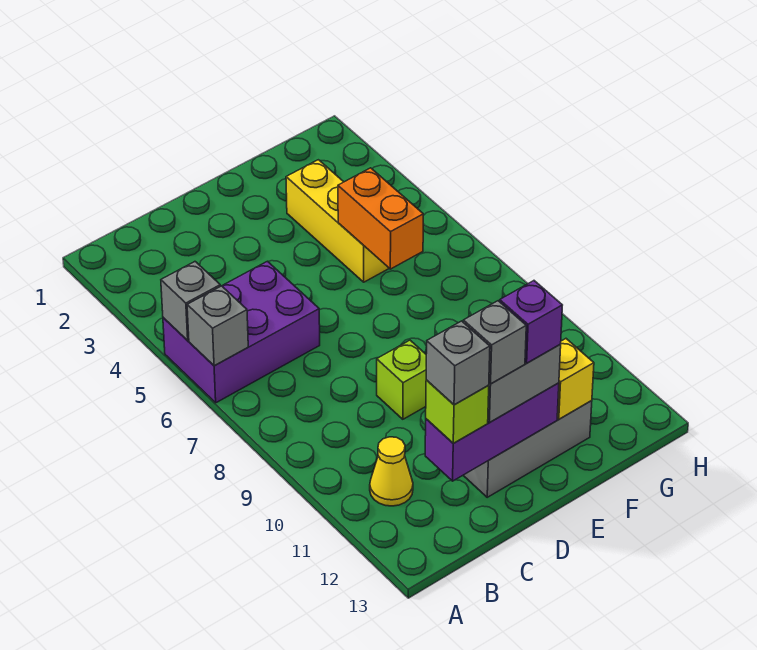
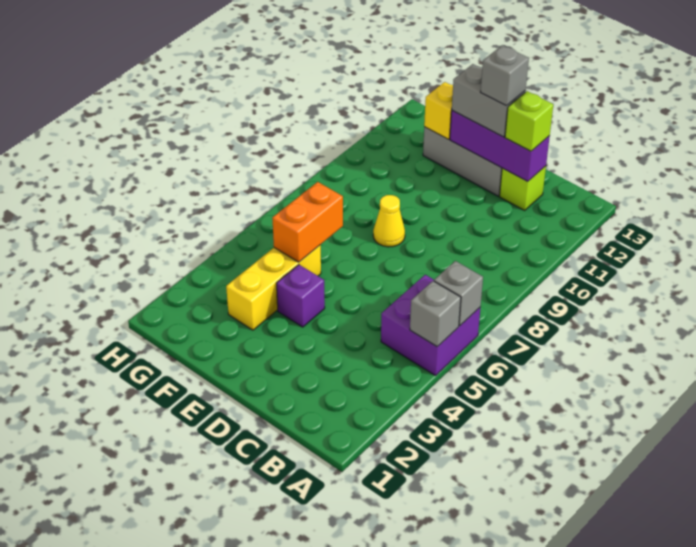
purple 2x3 brick [163,261,320,403] -> purple 2x2 brick [381,275,480,376]
yellow 1x1 cone [370,437,413,506] -> yellow 1x1 cone moved to [373,195,405,247]
grey 1x1 brick [426,321,490,405] -> none
lime 1x1 brick [377,340,426,419] -> lime 1x1 brick moved to [500,166,546,210]
purple 1x1 brick [500,281,562,363] -> purple 1x1 brick moved to [277,265,325,327]

